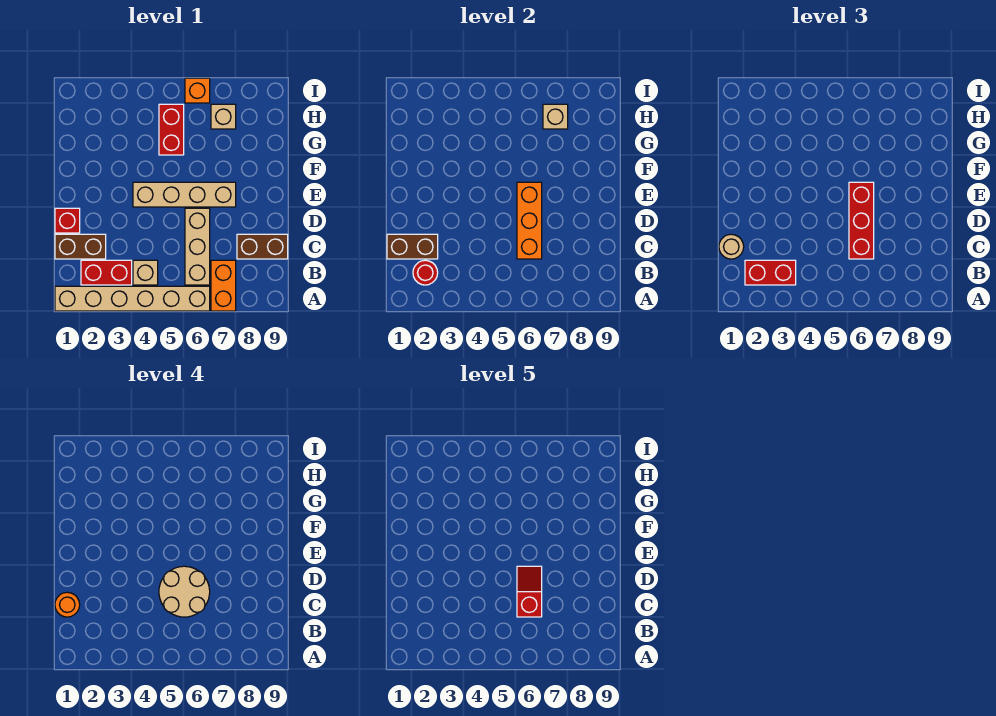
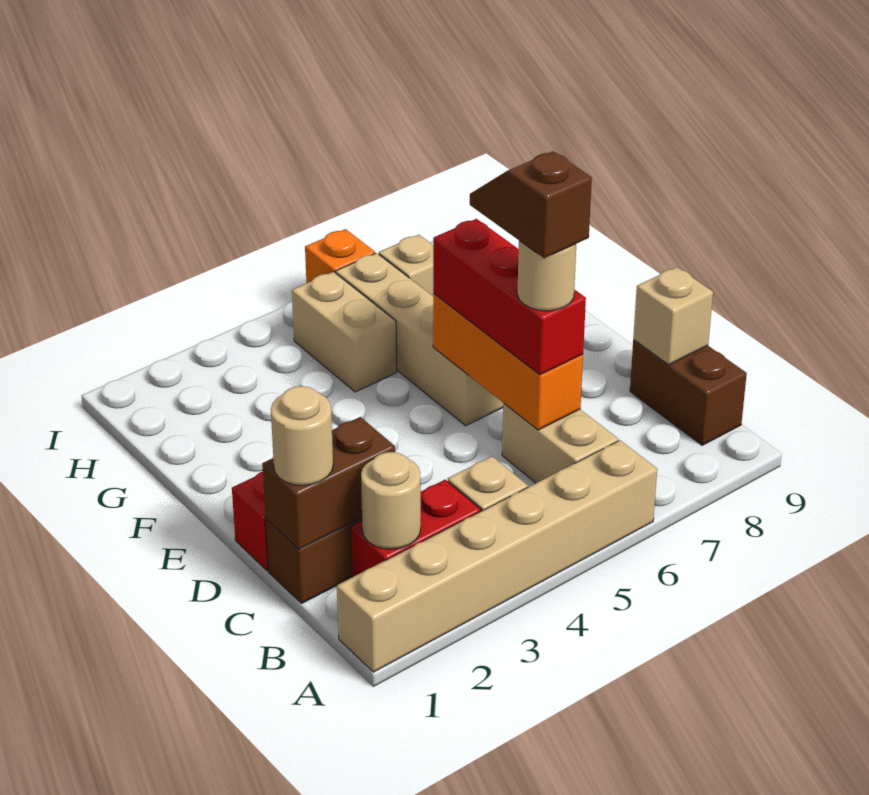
orange 1x2 brick [211,260,236,311] -> none
red 1x1 round brick [413,260,438,285] -> tan 1x1 round brick [361,452,421,549]
red 1x2 brick [745,260,796,285] -> none
tan 1x3 brick [185,208,210,285] -> tan 1x2 brick [502,403,618,483]
orange 1x1 round brick [55,592,80,617] -> none
tan 2x2 round brick [159,566,210,617] -> tan 1x1 round brick [517,241,576,311]
red 1x2 slope [517,566,542,617] -> brown 1x2 slope [470,151,592,258]
brown 1x2 brick [237,234,288,259] -> brown 1x2 brick turned to [630,340,747,445]
tan 1x4 brick [133,182,236,207] -> tan 1x4 brick turned to [336,253,503,426]
red 1x2 brick [159,104,184,155] -> tan 1x2 brick [292,272,397,392]
tan 1x1 brick [543,104,568,129] -> tan 1x1 brick moved to [633,267,713,365]

